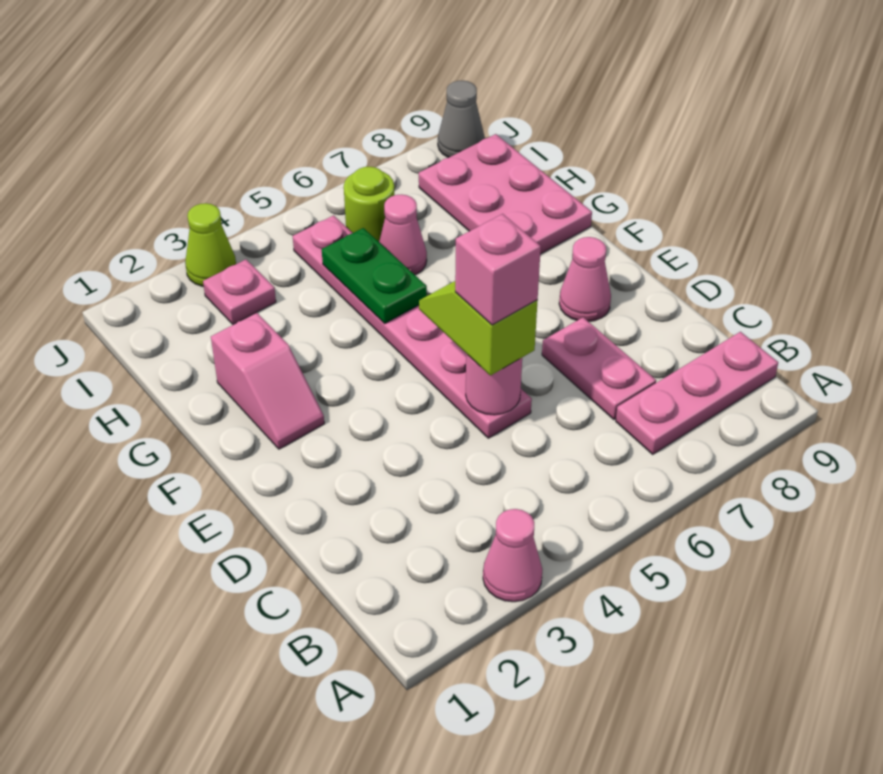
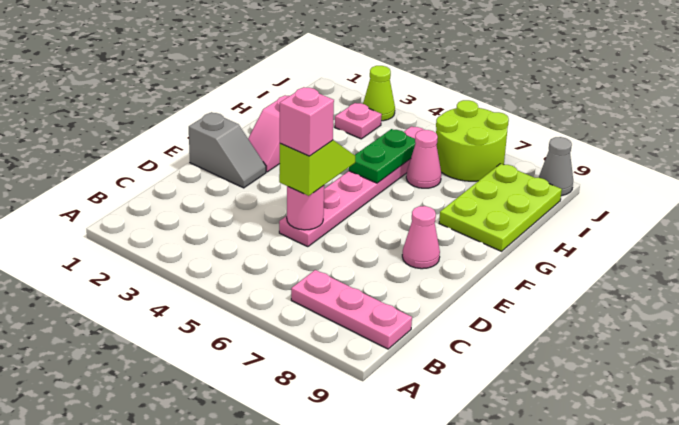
pink 1x1 cone [483,509,542,602] -> none
pink 1x2 plate [542,317,656,420] -> none
none -> grey 1x2 slope [189,112,266,188]
pink 2x3 plate [419,134,592,254] -> lime 2x3 plate [439,164,562,251]
lime 1x1 round brick [344,167,394,242] -> lime 2x2 round brick [436,100,509,181]

